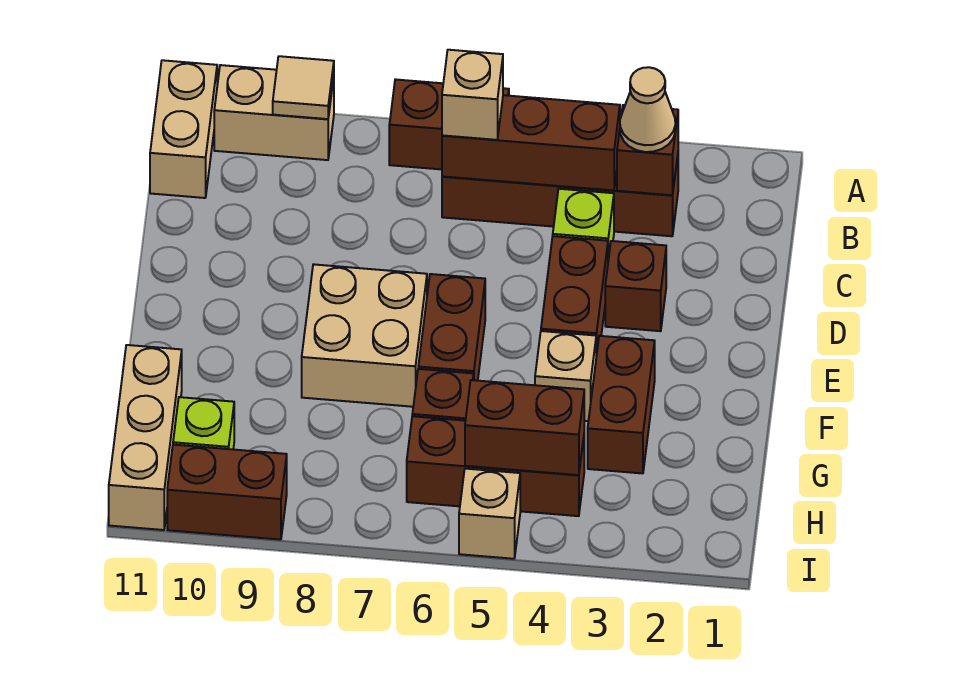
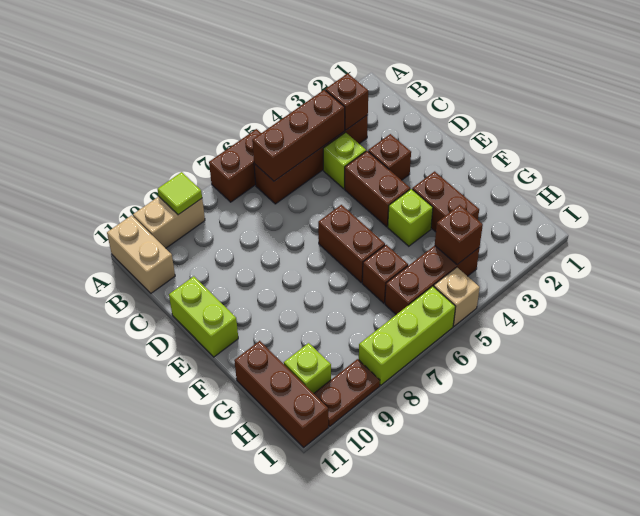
tan 1x1 tile [273,56,334,119] -> lime 1x1 tile [158,172,202,215]
tan 1x1 cone [620,67,675,152] -> none
tan 1x1 brick [442,50,503,140] -> none
none -> lime 1x2 brick [169,276,238,357]
tan 2x2 brick [302,264,427,407] -> none
tan 1x1 brick [535,331,596,421] -> lime 1x1 brick [388,189,433,246]
tan 1x3 brick [109,345,182,530] -> brown 1x3 brick [234,341,328,447]
brown 1x2 brick [465,380,584,475] -> brown 1x1 brick [435,205,483,265]
none -> lime 1x3 brick [359,286,455,385]
brown 1x2 brick [167,445,287,540] -> brown 1x2 plate [314,359,380,426]

